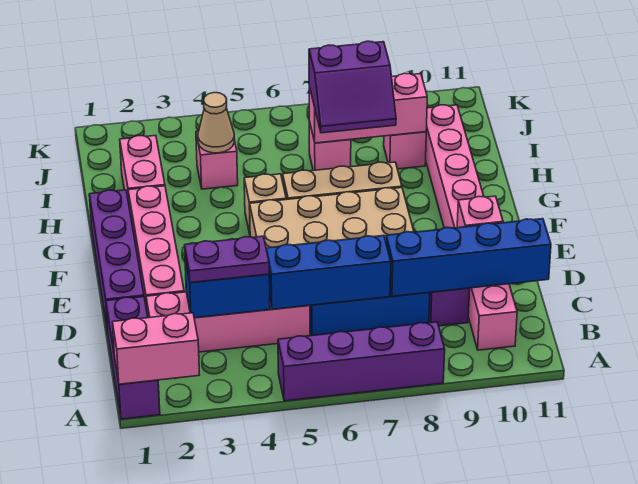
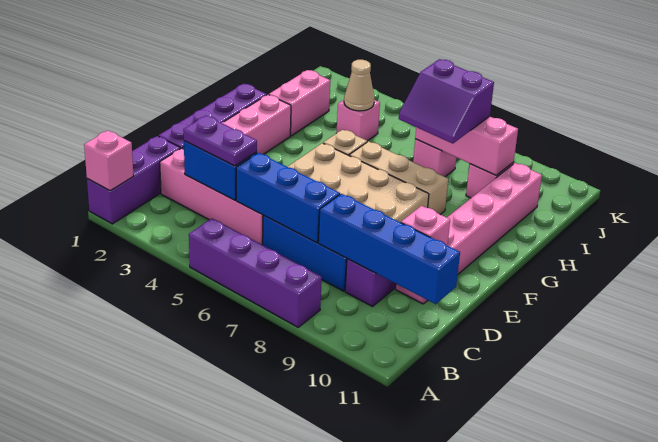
pink 1x2 brick [113,313,200,384] -> pink 1x1 brick [84,131,134,191]
pink 1x8 brick [426,105,517,350] -> pink 1x6 brick [396,163,542,304]

